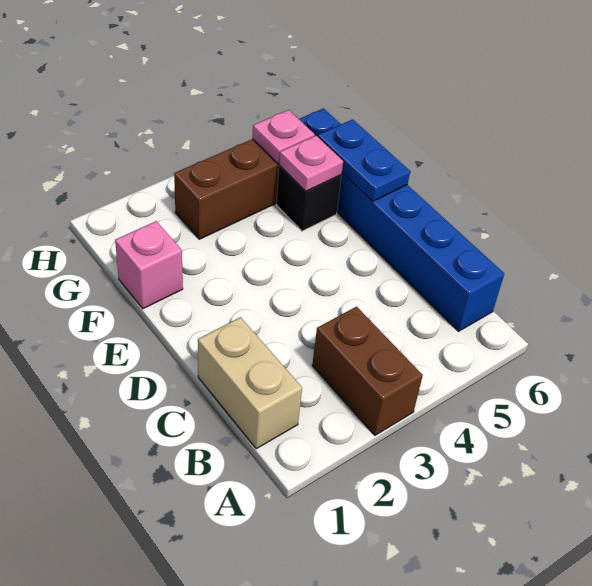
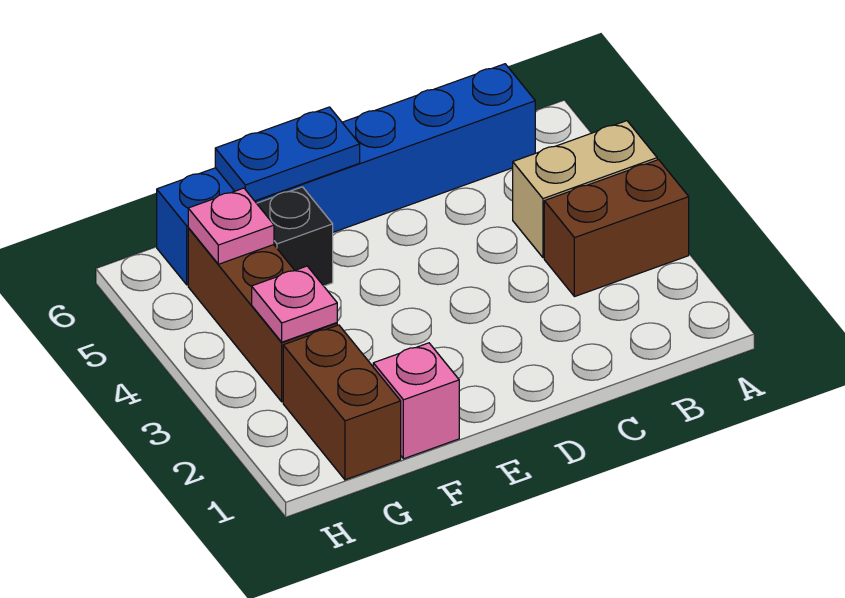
tan 1x2 brick [198,317,302,449] -> tan 1x2 brick moved to [513,121,657,258]
pink 1x1 plate [279,136,343,191] -> pink 1x1 plate moved to [252,266,337,342]
none -> brown 1x2 brick [283,325,401,480]

